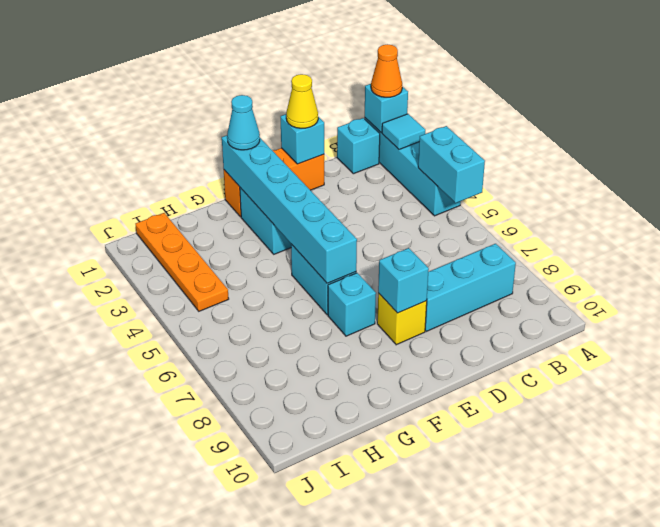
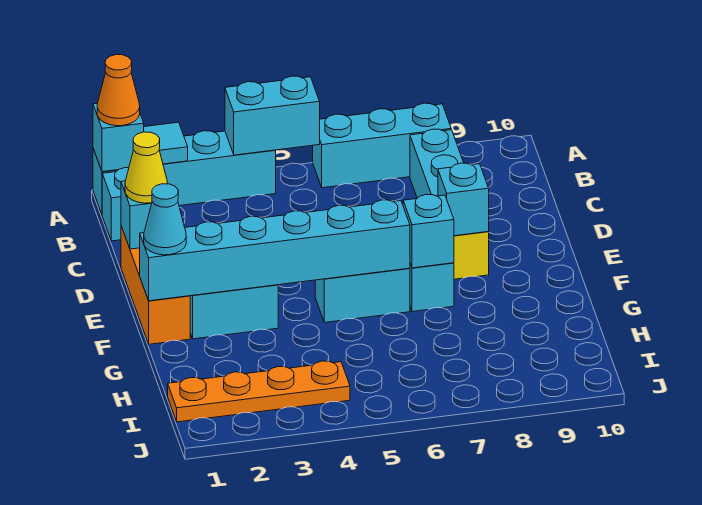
none -> cyan 1x3 brick [313,103,451,188]
none -> cyan 1x1 brick [403,195,454,268]

